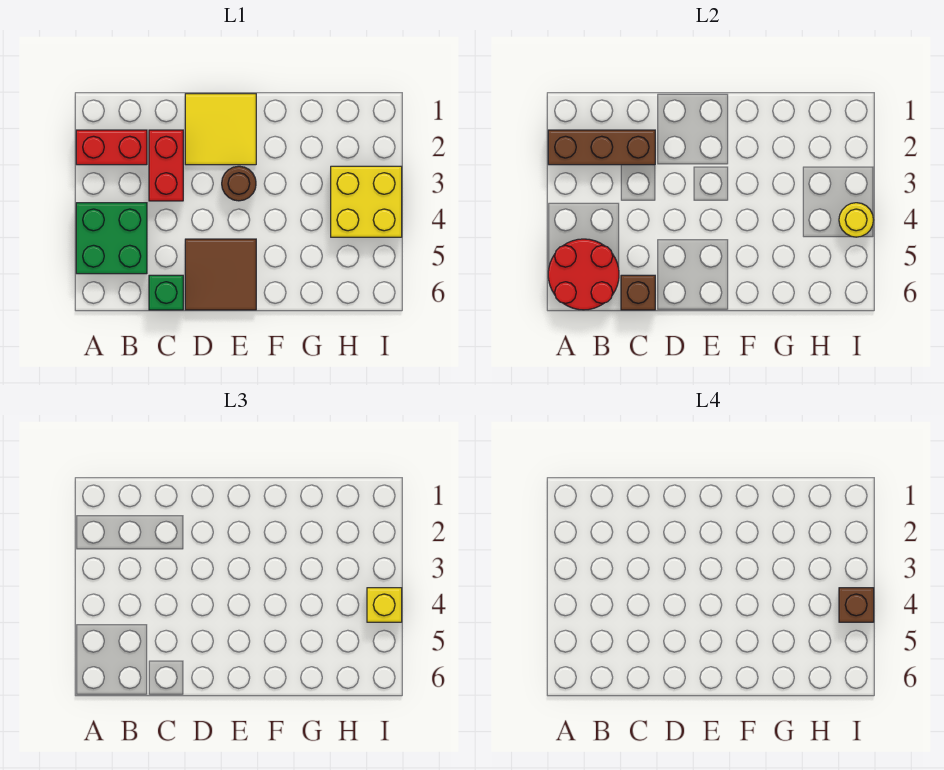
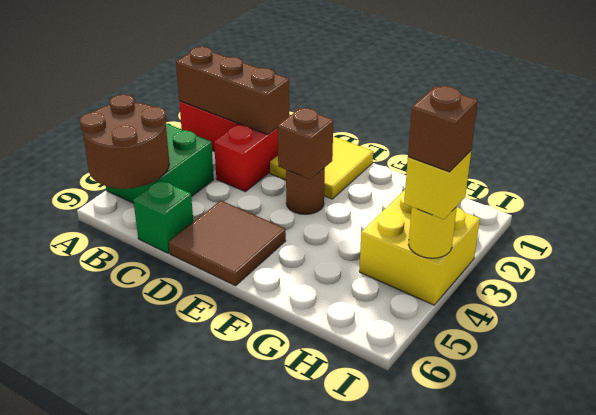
red 2x2 round brick [548,239,619,310] -> brown 2x2 round brick [80,94,169,189]
brown 1x1 brick [621,275,655,310] -> brown 1x1 brick moved to [277,108,333,179]

